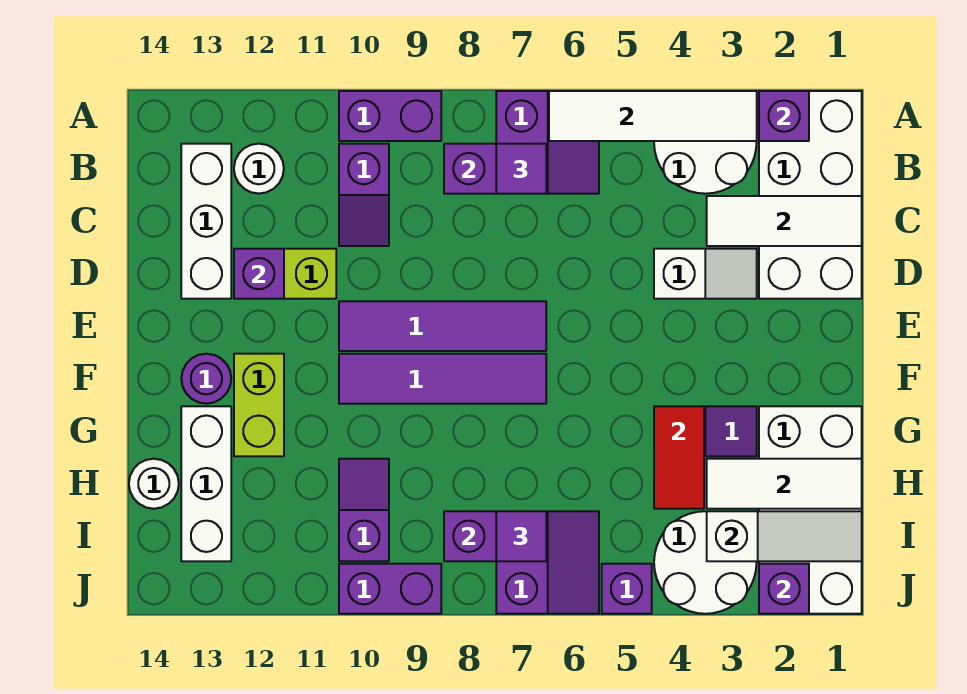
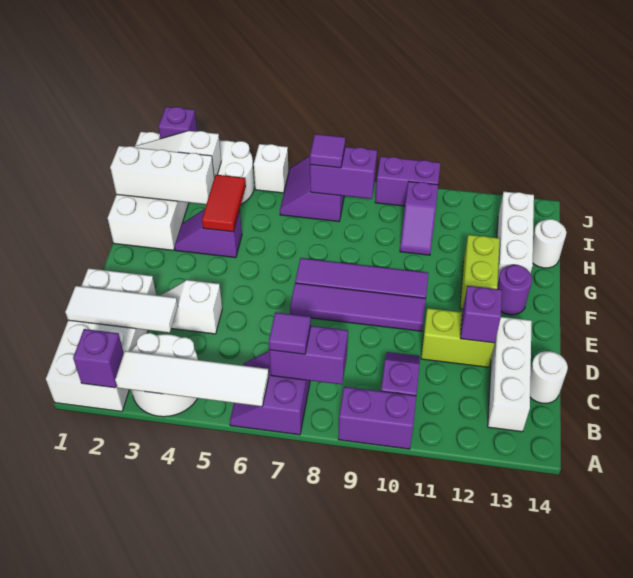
white 1x1 round brick [234,144,284,194] -> white 1x1 round brick moved to [530,351,568,403]
white 1x3 tile [707,459,862,509] -> white 1x3 brick [110,146,214,204]
purple 1x1 brick [602,564,652,614] -> white 1x1 brick [254,144,289,193]

